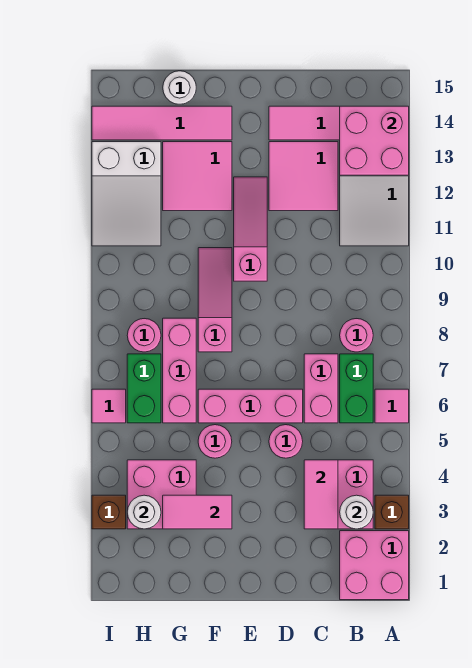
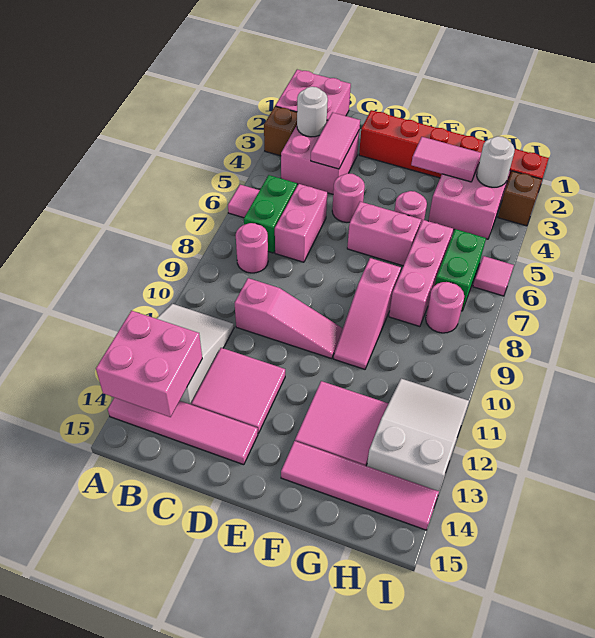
none -> red 1x6 brick [359,110,549,191]
pink 1x3 brick [198,389,303,423] -> pink 1x2 brick [347,202,421,266]
pink 1x3 slope [234,177,267,281] -> pink 1x3 slope turned to [235,278,343,359]
white 1x1 round brick [163,71,196,104] -> none

